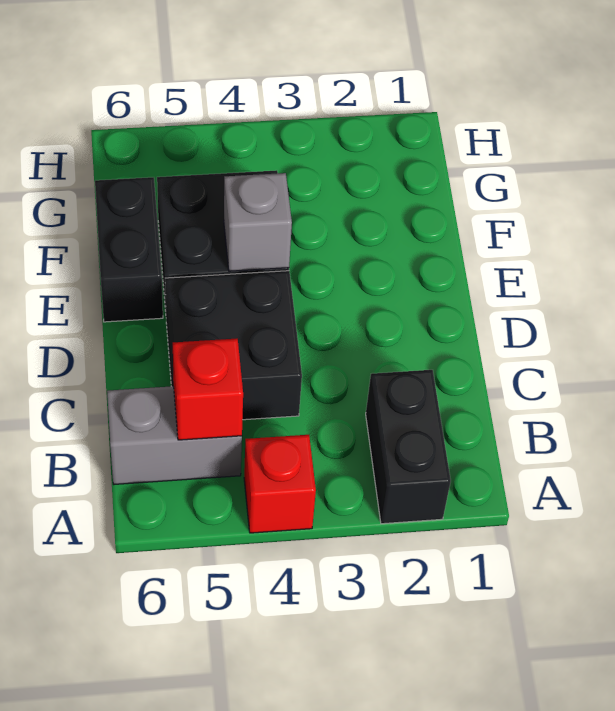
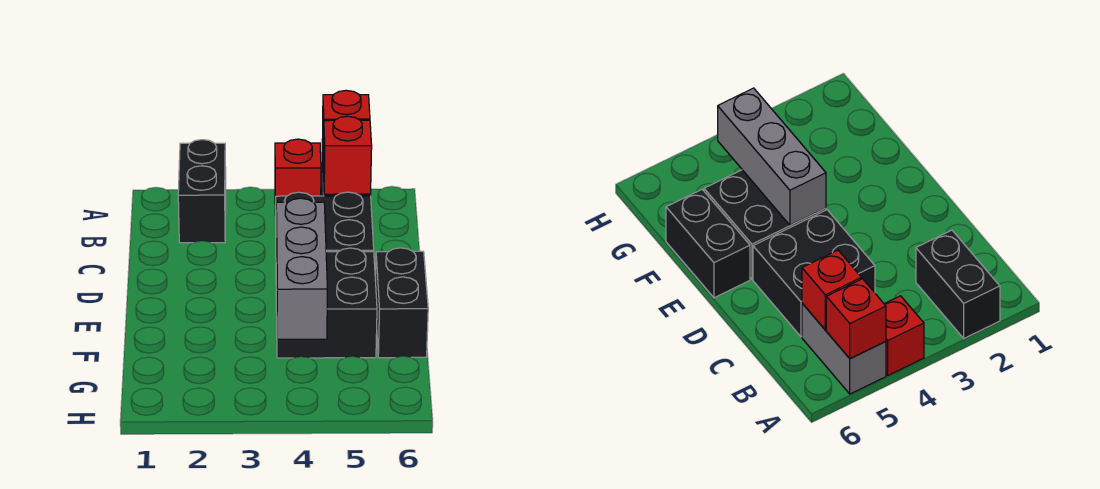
none -> red 1x1 brick [322,90,370,157]
grey 1x2 brick [107,386,242,484] -> grey 1x2 brick turned to [802,303,886,394]
grey 1x1 brick [224,173,292,271] -> grey 1x3 brick [276,198,327,339]

